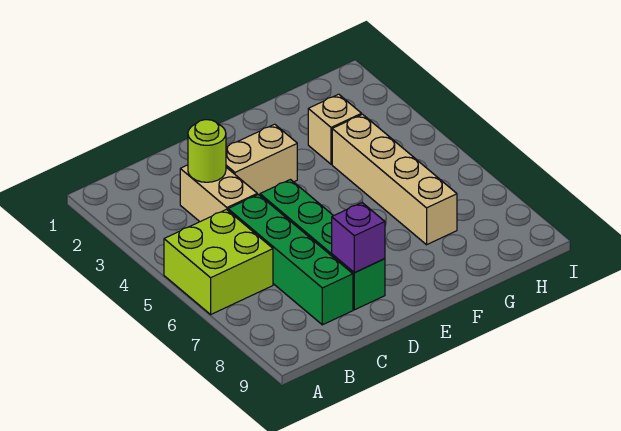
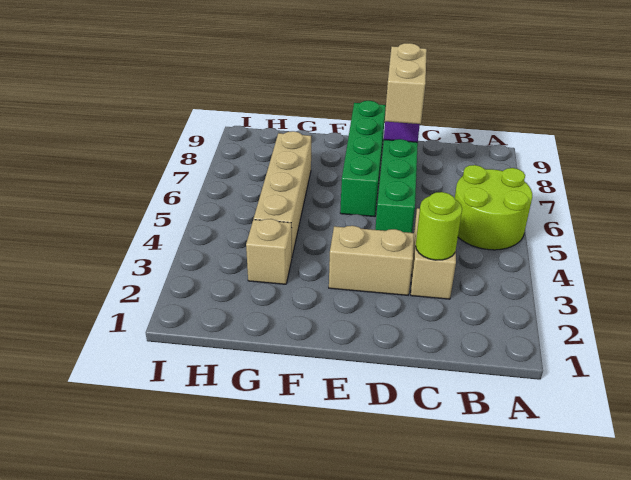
lime 2x2 brick [164,209,273,314] -> lime 2x2 round brick [455,165,532,250]
green 1x4 brick [228,195,353,325] -> green 1x4 brick moved to [340,101,386,217]
none -> tan 1x2 brick [385,43,427,124]

